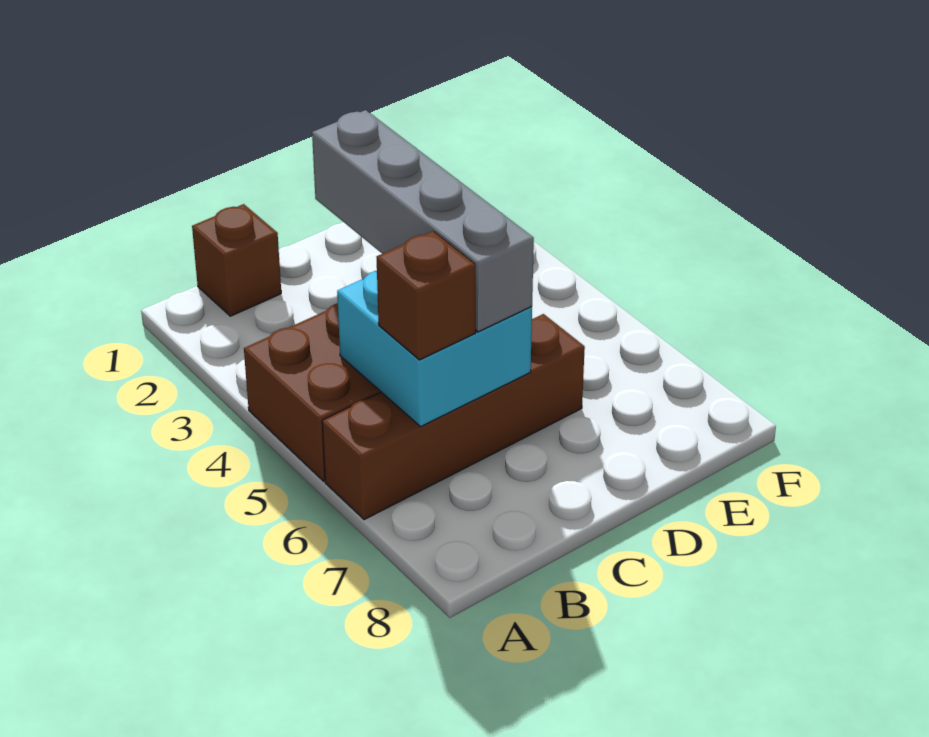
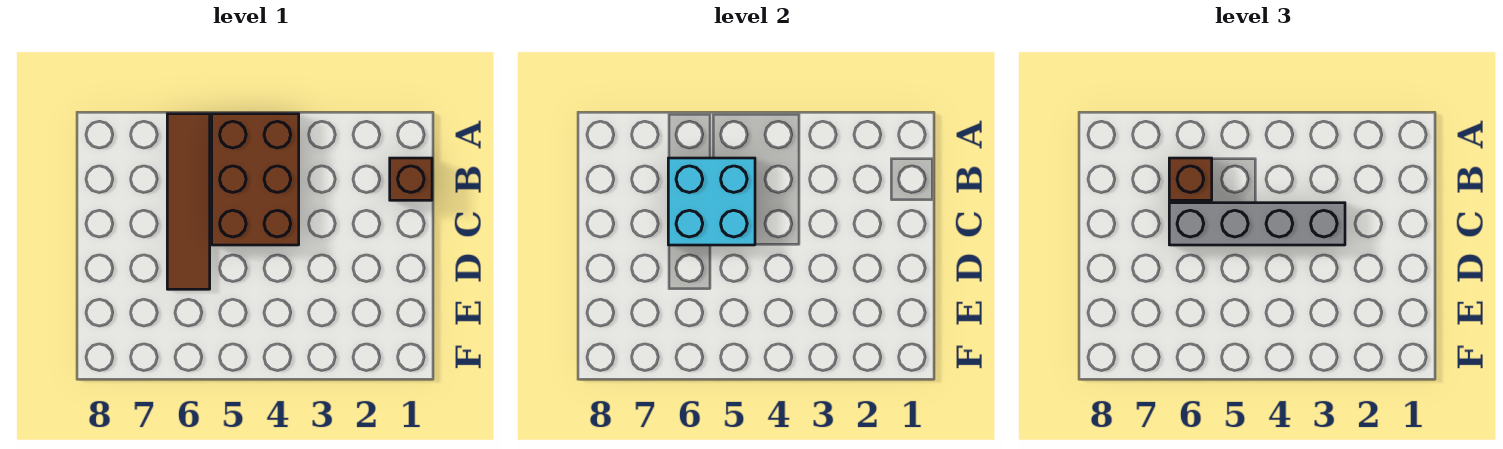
brown 1x4 brick [322,314,585,520] -> brown 1x4 tile [167,114,210,289]

